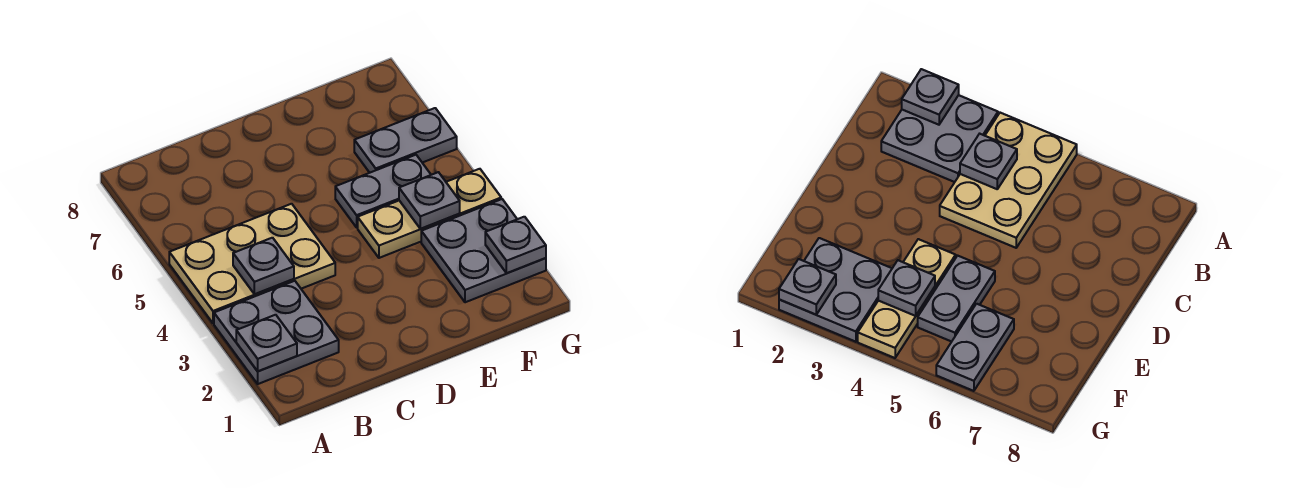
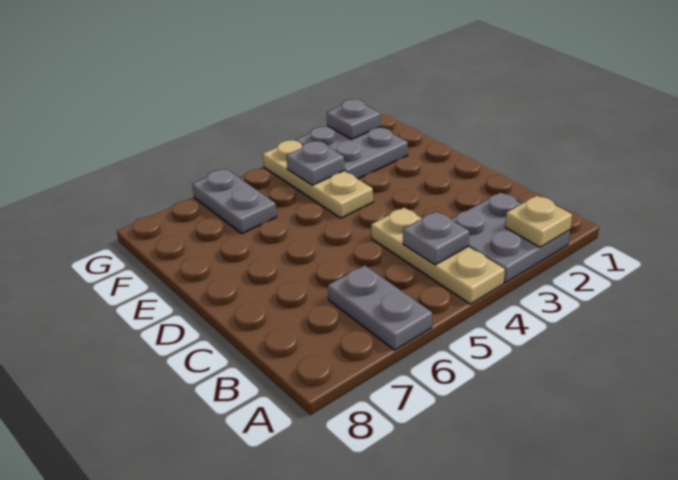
grey 1x1 plate [236,315,297,371] -> tan 1x1 plate [505,196,572,247]
tan 2x3 plate [169,204,335,323] -> tan 1x3 plate [371,208,505,304]
grey 1x2 plate [335,155,431,227] -> grey 1x2 plate moved to [328,265,432,350]

